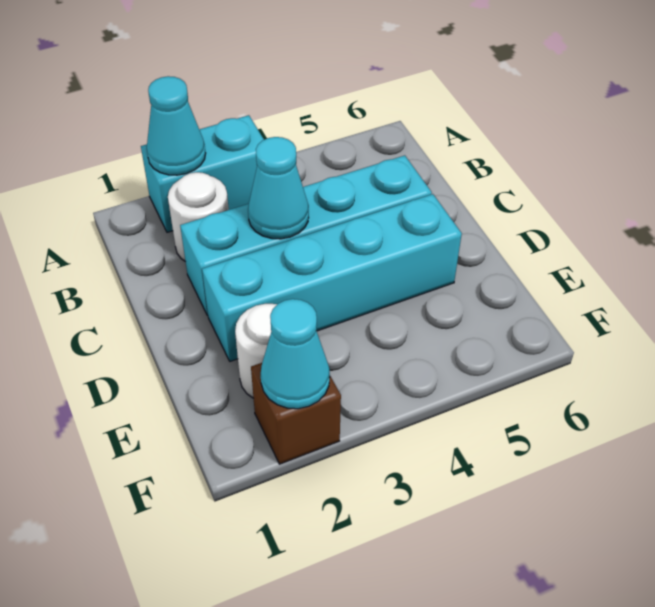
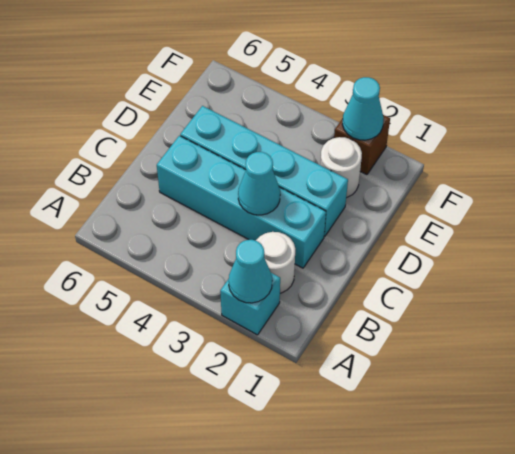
cyan 1x2 brick [141,115,264,232] -> cyan 1x1 brick [220,273,280,335]

